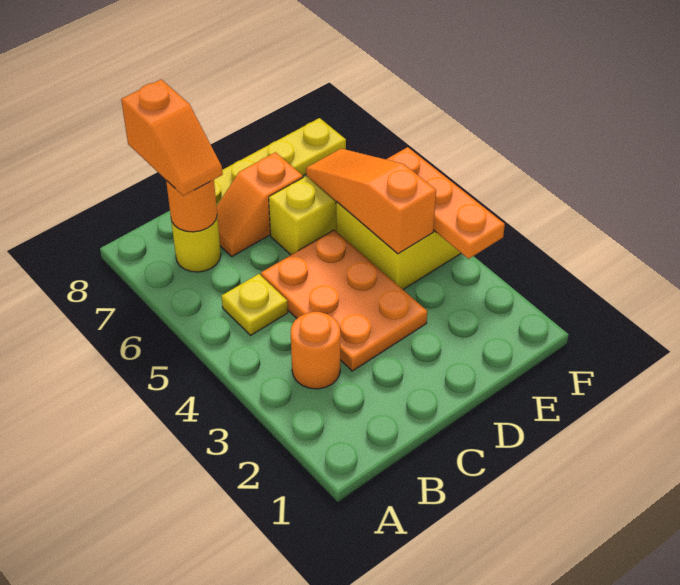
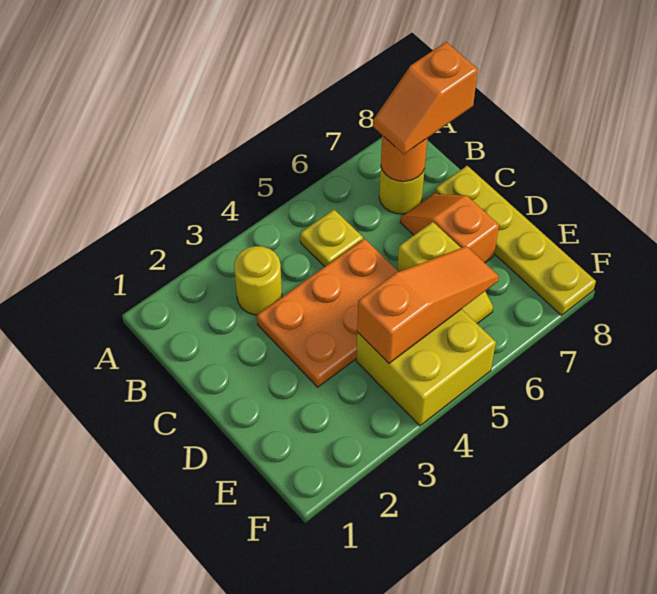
orange 1x1 round brick [291,312,340,389] -> yellow 1x1 round brick [234,246,282,315]
orange 1x3 plate [386,147,505,259] -> none

